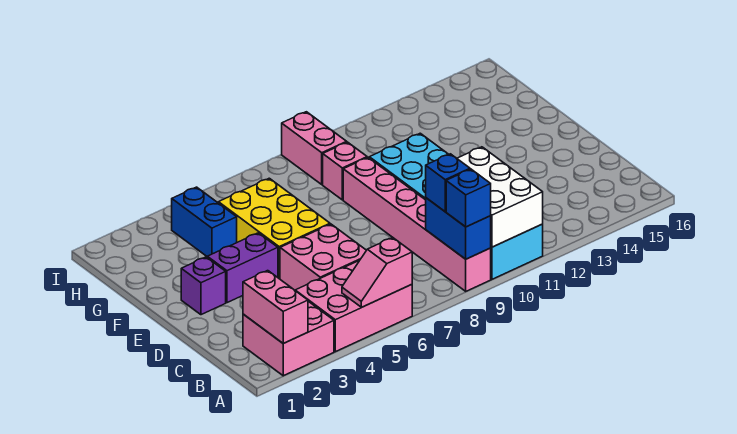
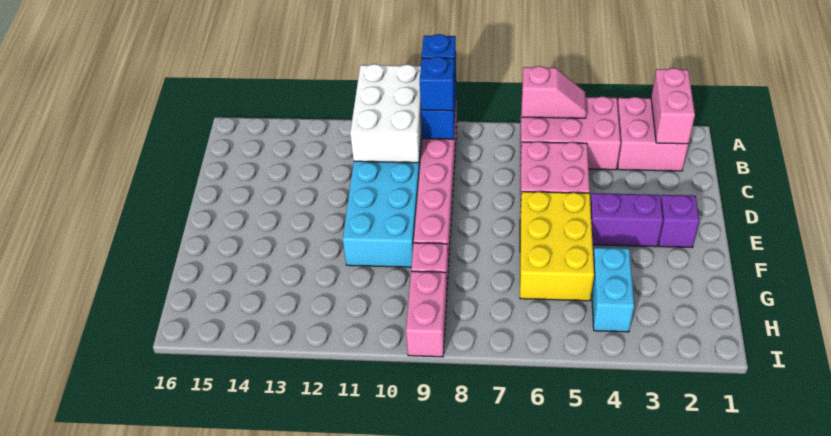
blue 1x2 brick [171,187,237,256] -> cyan 1x2 brick [592,248,634,332]

